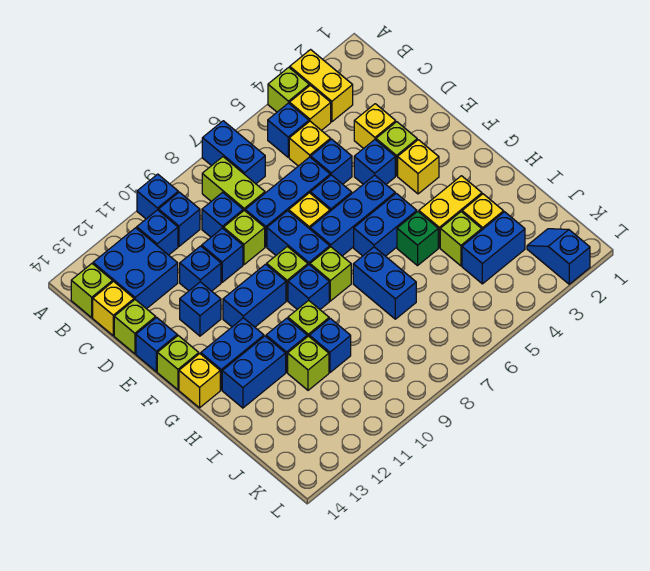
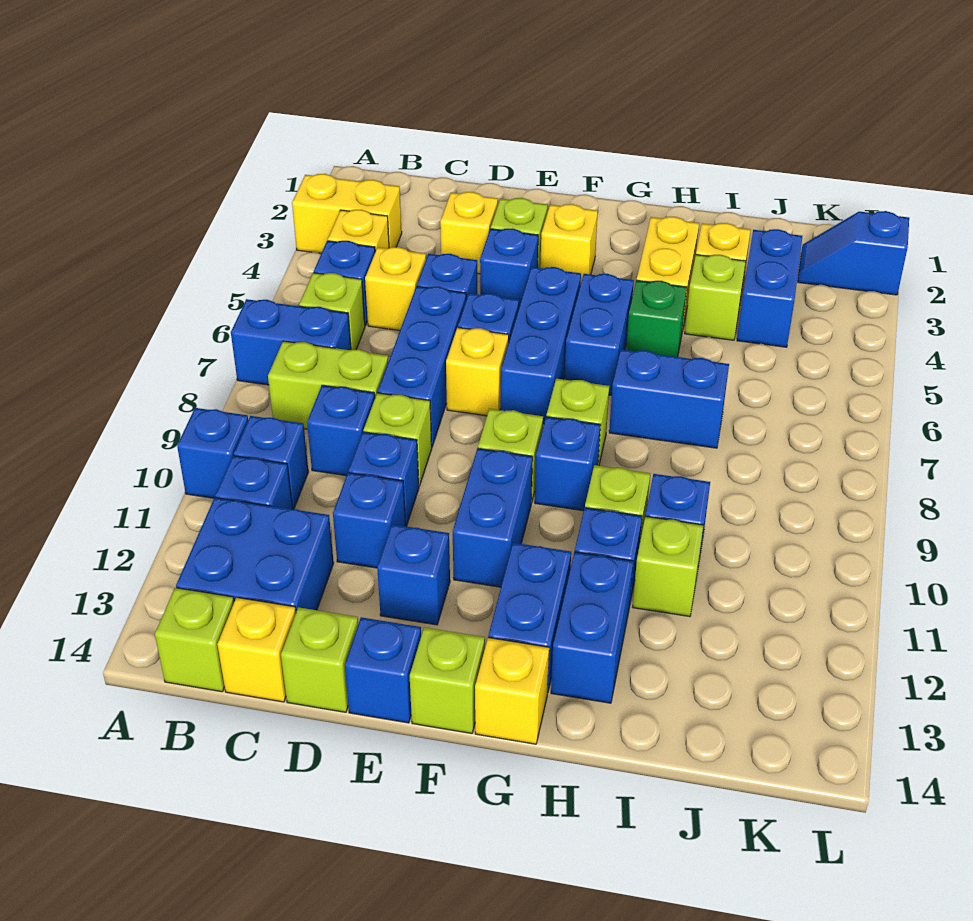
lime 1x1 brick [268,67,309,112] -> lime 1x1 brick moved to [299,273,365,350]
blue 1x2 brick [267,211,330,265] -> none

